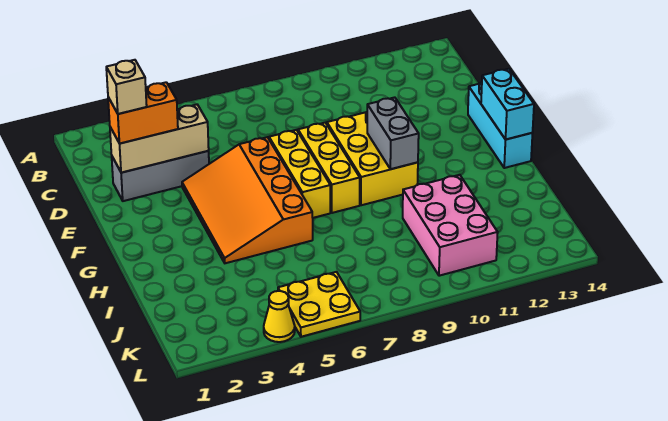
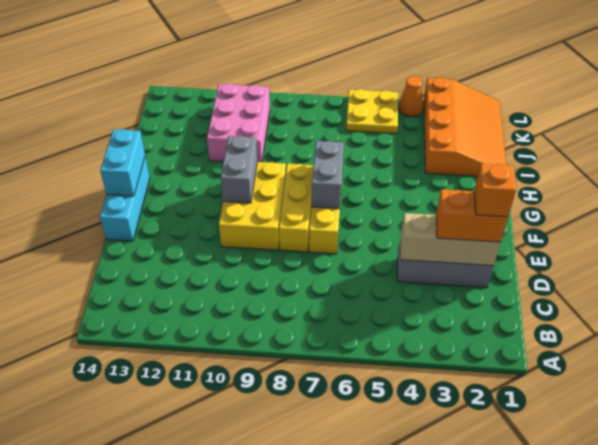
tan 1x1 brick [106,60,147,114] -> orange 1x1 brick [474,164,516,217]
orange 3x4 slope [182,137,313,263] -> orange 3x4 slope moved to [424,77,507,176]
none -> grey 1x2 brick [311,141,344,209]
yellow 1x1 cone [264,291,295,342] -> orange 1x1 cone [399,76,423,117]

